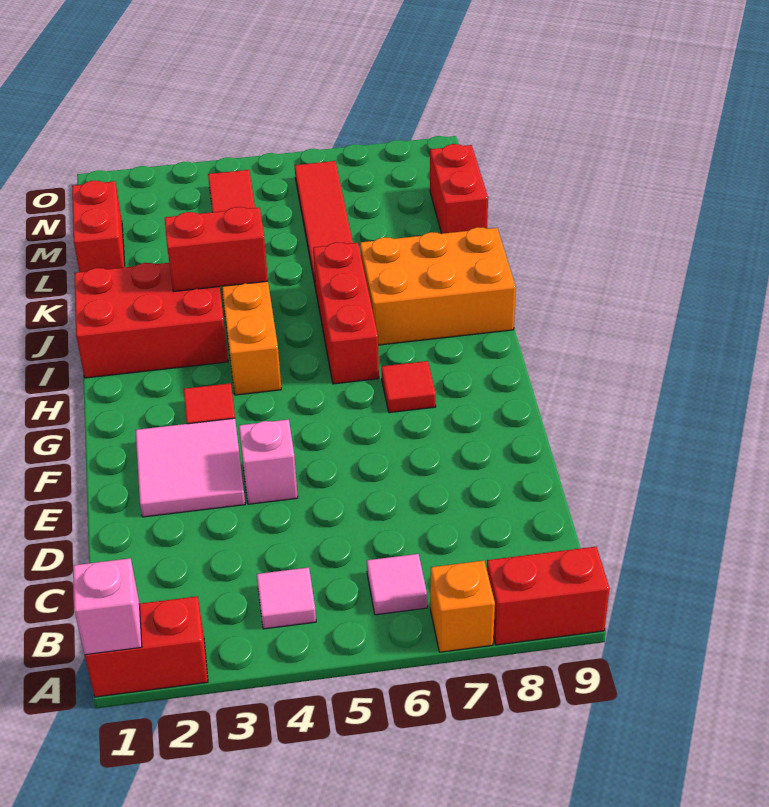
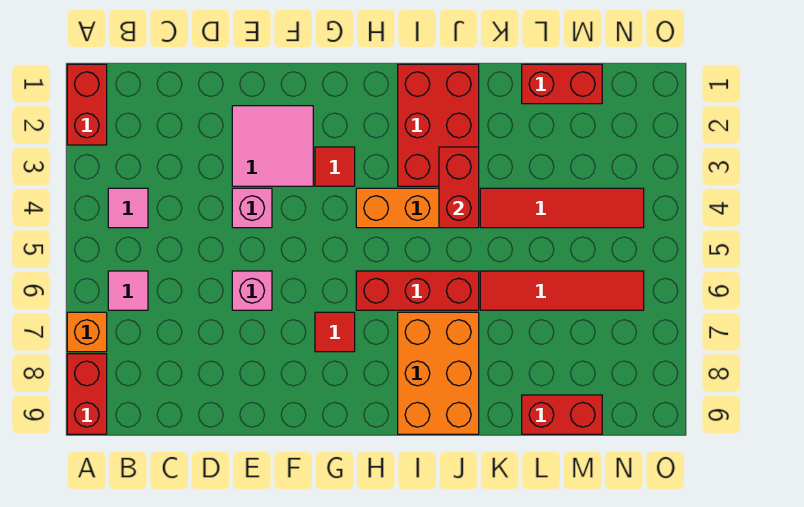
pink 1x1 brick [73,558,142,655] -> pink 1x1 brick moved to [232,271,272,310]

